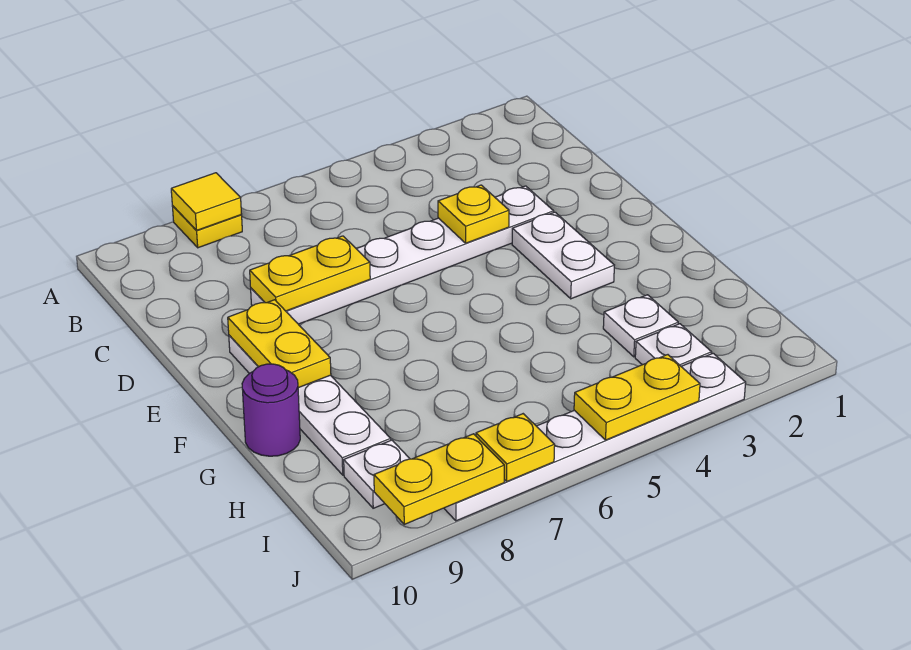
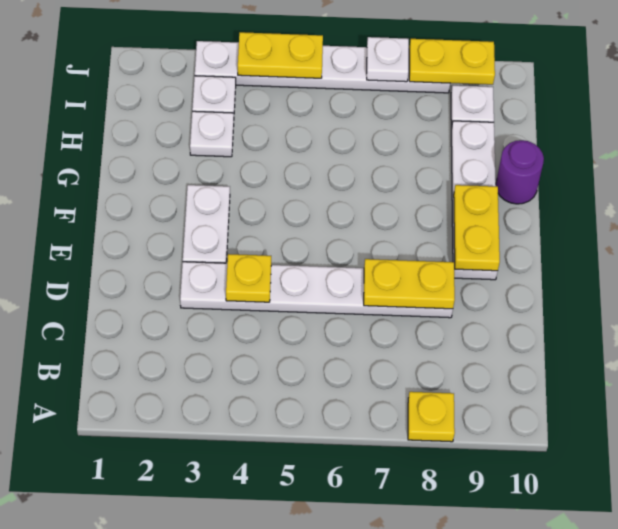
yellow 1x1 tile [171,173,241,230] -> none
yellow 1x1 plate [476,414,555,481] -> white 1x1 plate [367,37,409,82]

